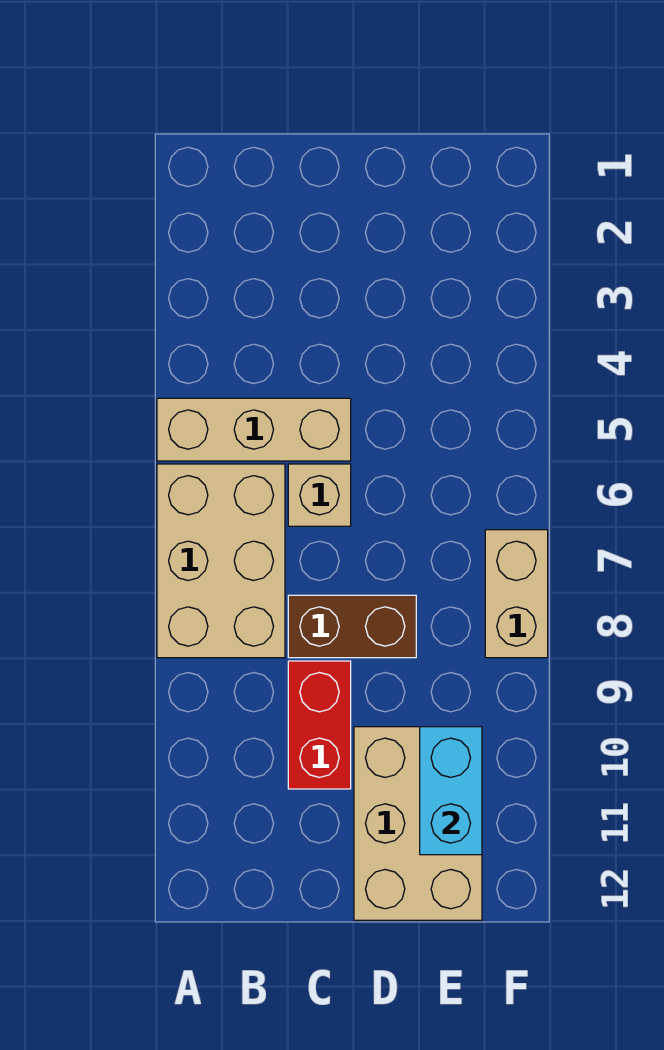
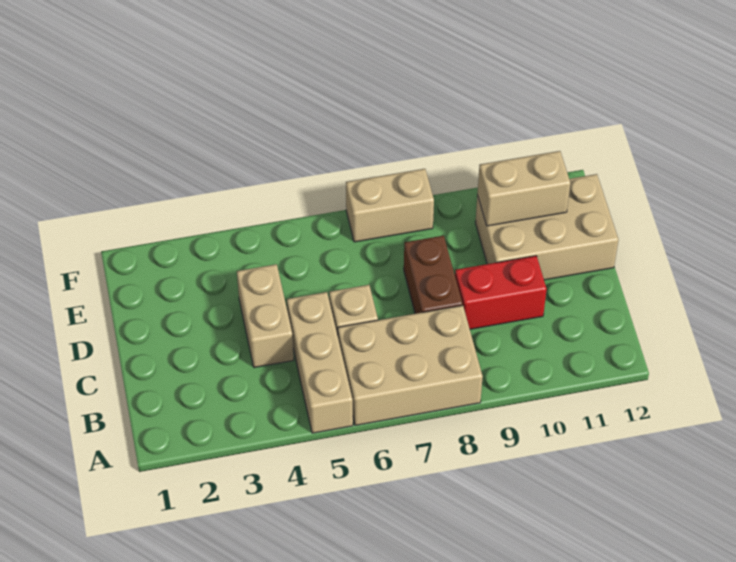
none -> tan 1x2 brick [237,264,294,368]
cyan 1x2 brick [420,727,482,855] -> tan 1x2 brick [477,151,570,226]

